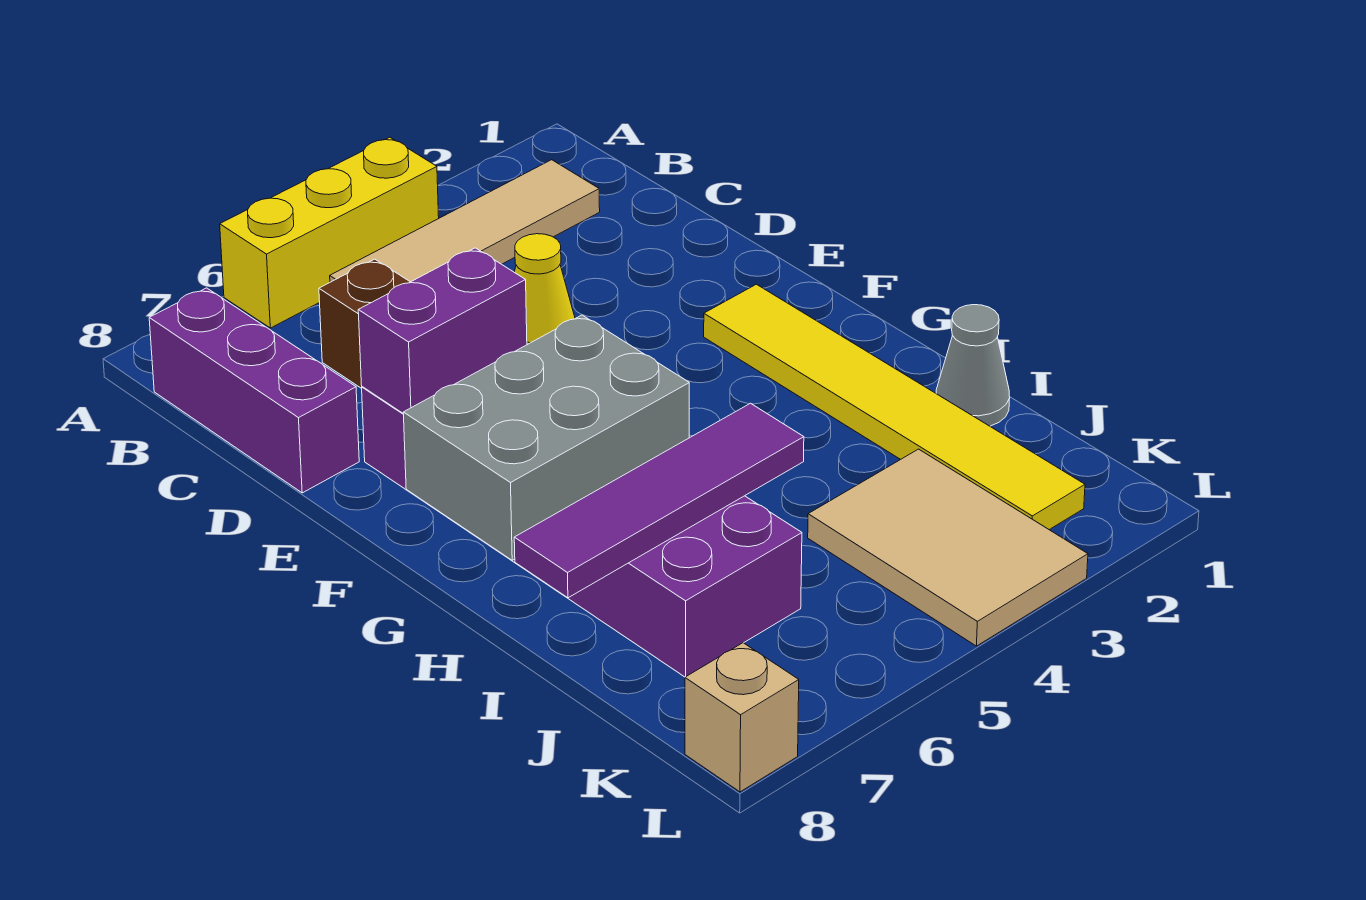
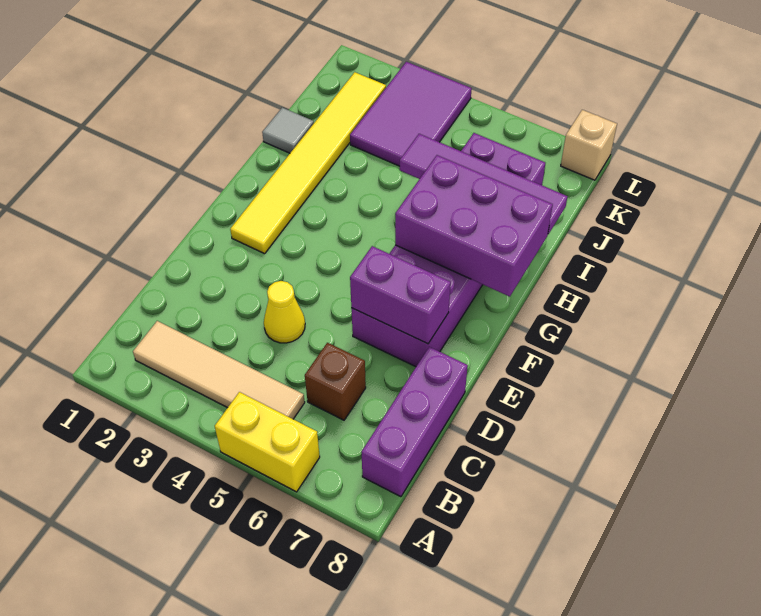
yellow 1x3 brick [220,137,439,328] -> yellow 1x2 brick [215,392,320,492]
grey 2x3 brick [403,315,689,560] -> purple 2x3 brick [395,155,553,297]
grey 1x1 cone [936,305,1010,426] -> grey 1x1 tile [262,108,314,153]
tan 2x3 tile [808,449,1088,646] -> purple 2x3 tile [350,62,472,166]

